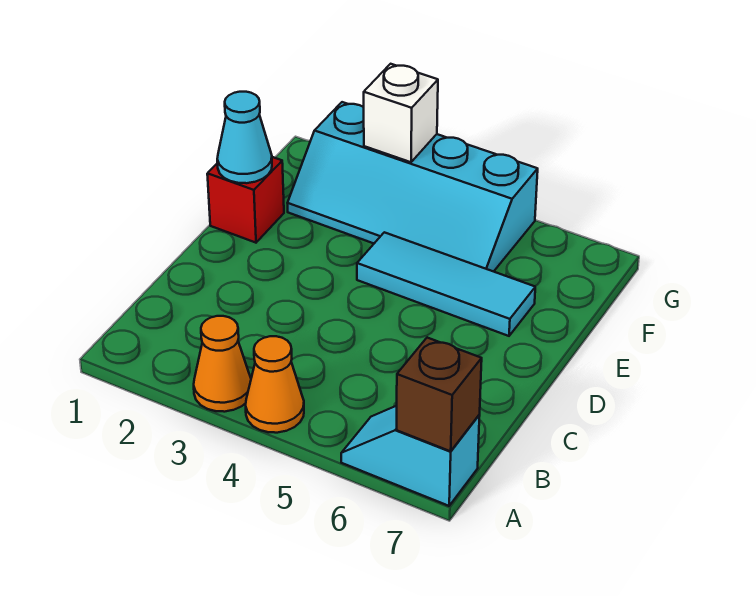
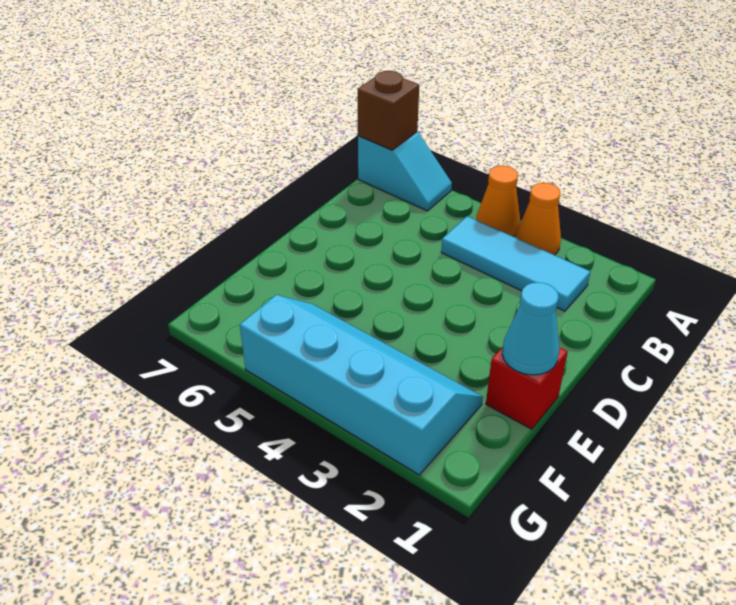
cyan 1x3 tile [357,232,535,336] -> cyan 1x3 tile moved to [441,216,590,311]
white 1x1 brick [364,64,438,162] -> none

